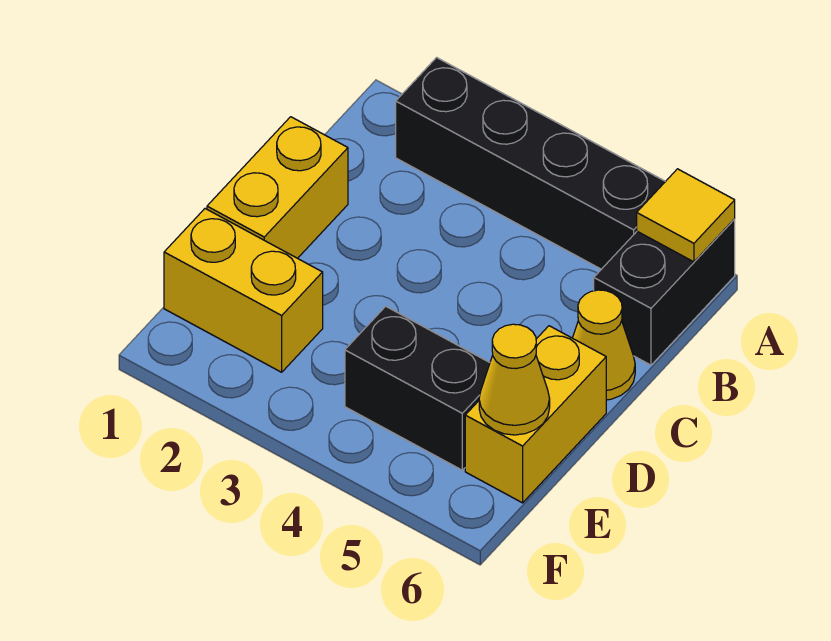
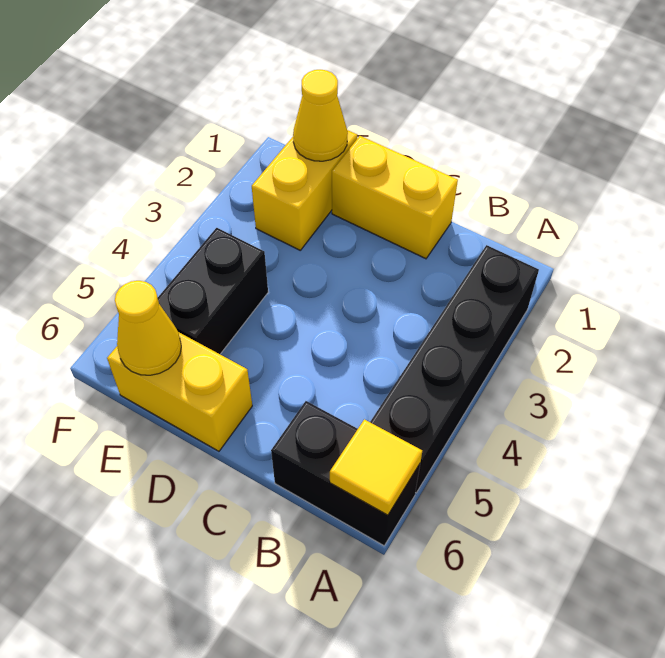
yellow 1x1 cone [573,290,635,400] -> yellow 1x1 cone moved to [293,70,348,161]

